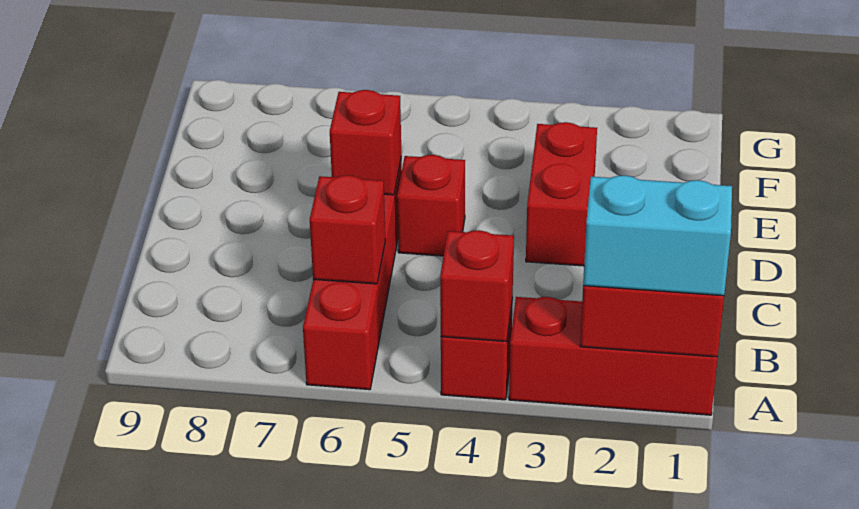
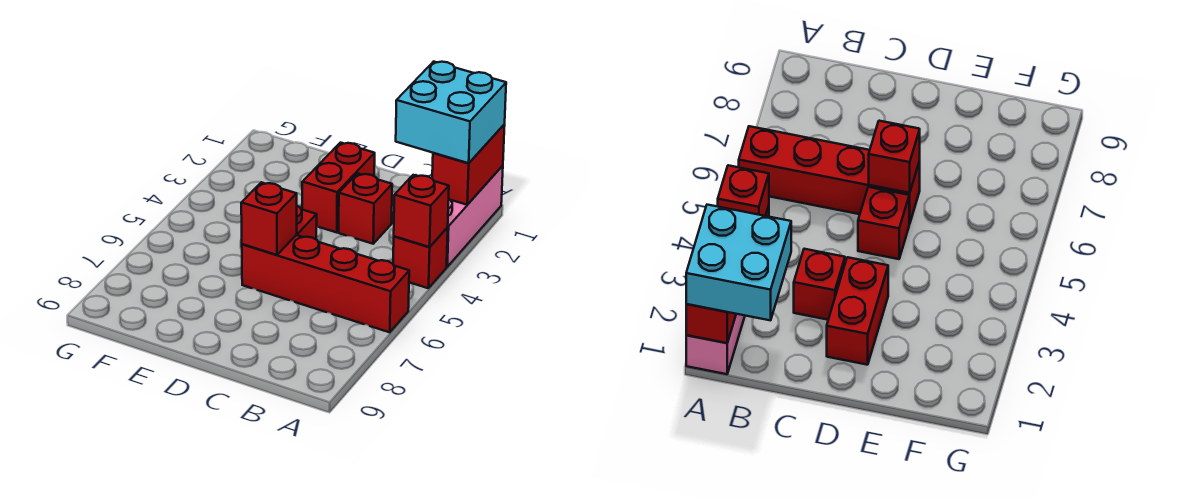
red 1x3 brick [509,297,718,415] -> pink 1x3 brick [447,166,503,267]
cyan 1x2 brick [583,175,732,296] -> cyan 2x2 brick [396,62,506,163]
red 1x1 brick [310,175,385,284] -> red 1x1 brick moved to [339,173,392,244]
red 1x2 brick [526,122,597,266] -> red 1x2 brick turned to [302,143,375,233]

